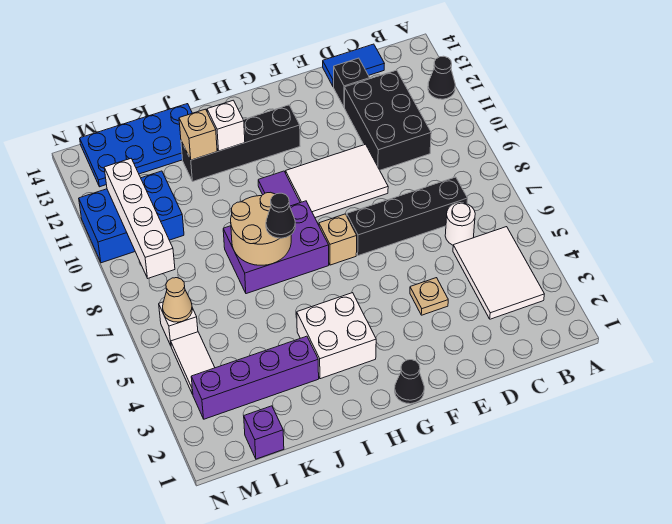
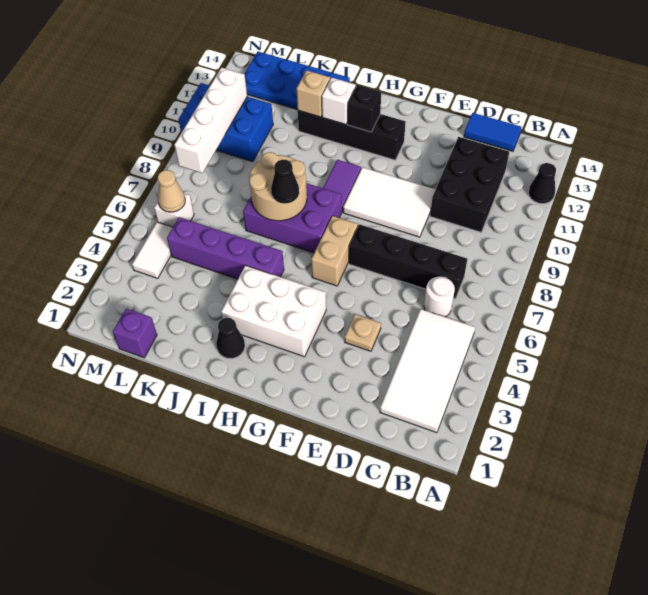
white 2x3 tile [453,227,544,319] -> white 2x4 tile [380,309,475,433]
black 1x1 brick [334,58,370,107] -> black 1x1 brick moved to [347,85,381,132]
black 1x1 cone [395,360,424,404] -> black 1x1 cone moved to [216,318,245,359]
tan 1x1 brick [319,214,357,265] -> tan 1x2 brick [311,216,358,286]
white 2x2 brick [297,293,376,379] -> white 2x3 brick [221,265,326,357]
purple 1x4 brick [191,336,319,419] -> purple 1x4 brick moved to [167,217,284,279]

